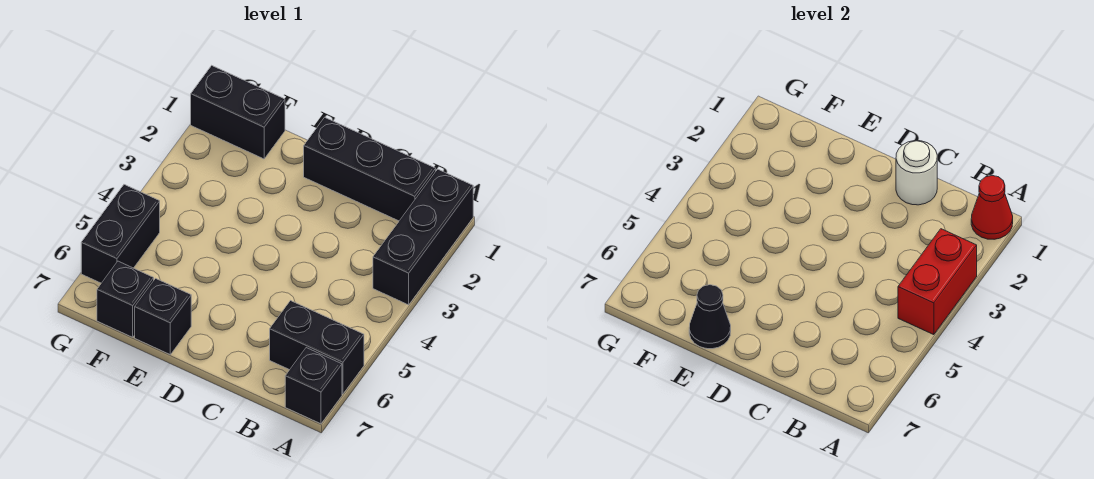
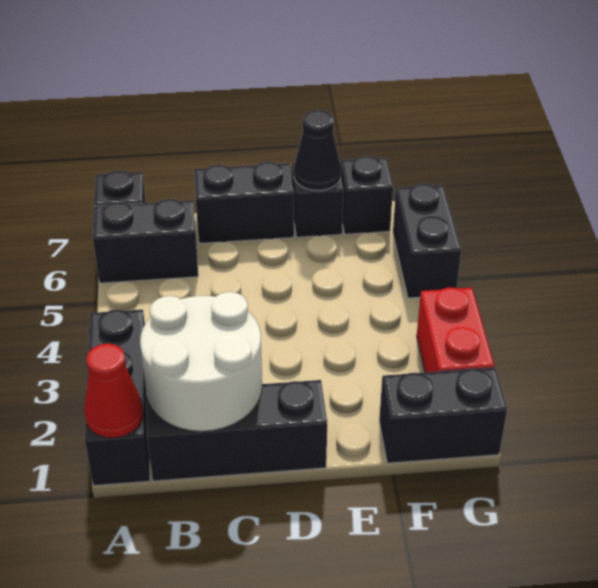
red 1x2 brick [898,229,977,335] -> red 1x2 brick moved to [417,288,495,372]
white 1x1 round brick [896,141,937,205] -> white 2x2 round brick [140,292,262,431]
none -> black 1x2 brick [194,162,294,244]

